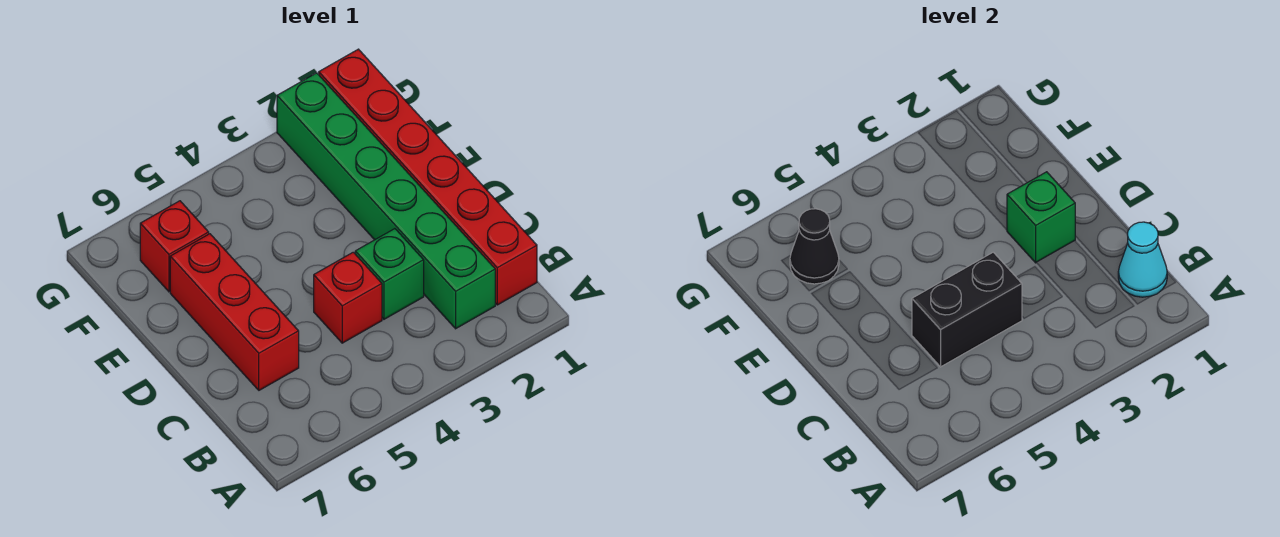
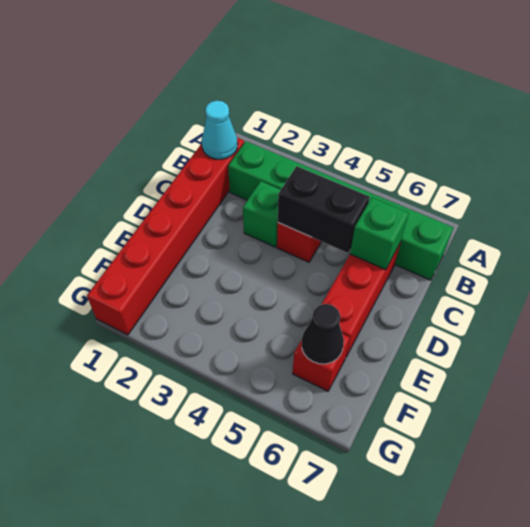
green 1x6 brick [277,73,495,329] -> green 1x6 brick turned to [228,141,453,280]
green 1x1 brick [1007,172,1075,263] -> green 1x1 brick moved to [350,198,409,270]

